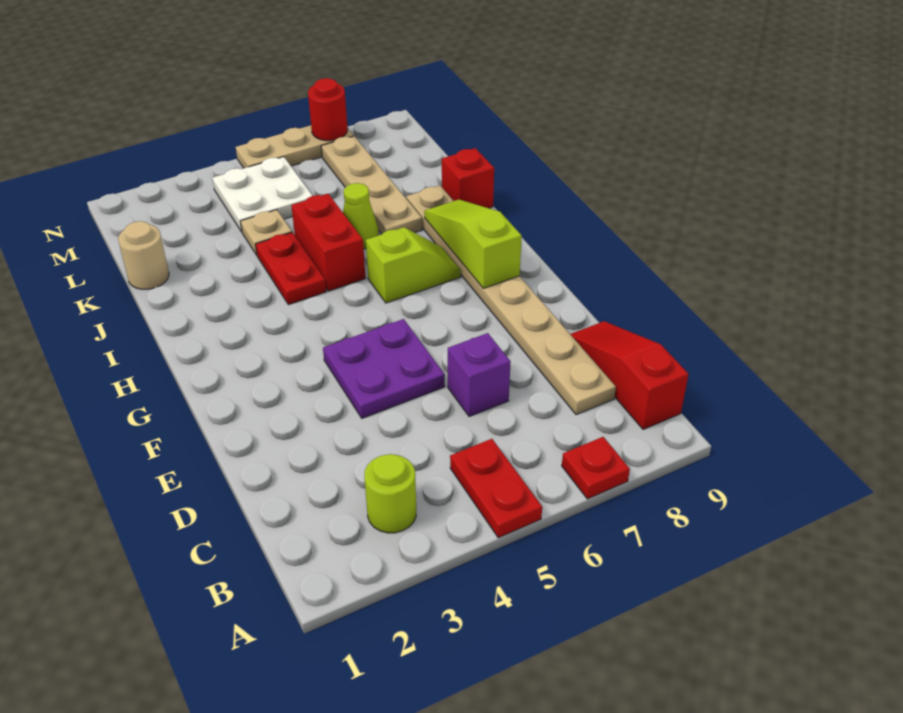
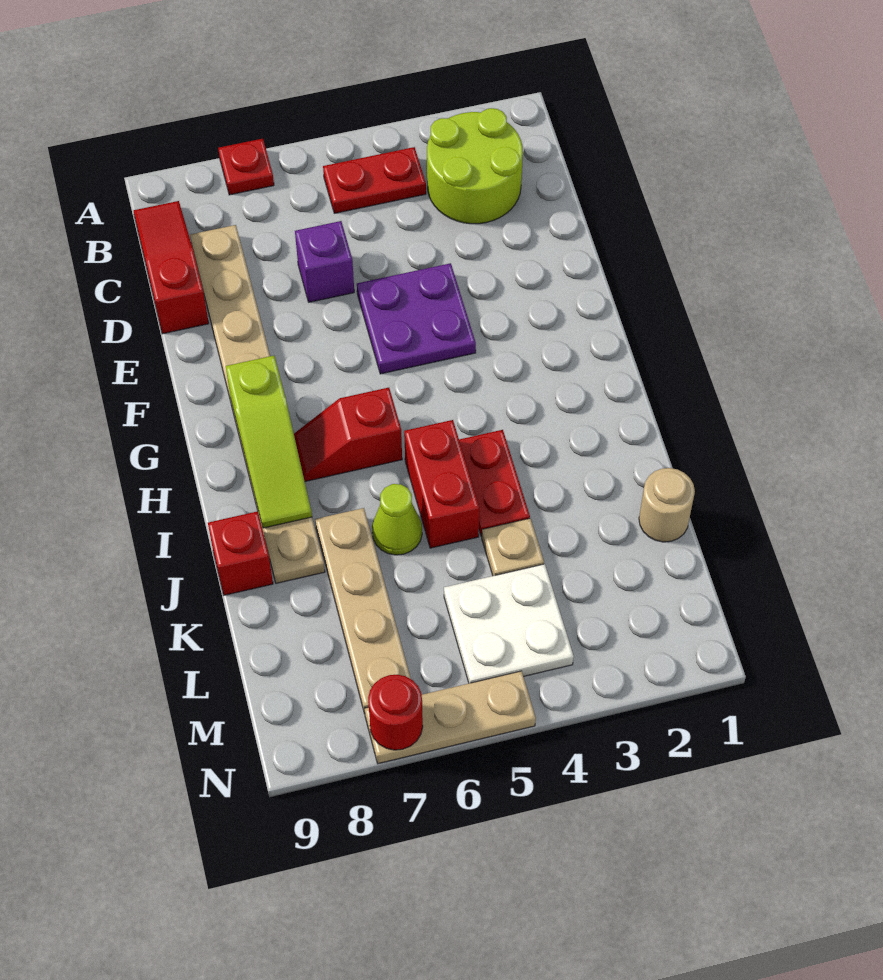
red 1x2 plate [450,439,542,538] -> red 1x2 plate turned to [323,147,426,213]
lime 1x1 round brick [364,454,416,533] -> lime 2x2 round brick [427,108,523,224]
red 1x3 slope [570,321,689,429] -> red 1x3 slope turned to [134,201,209,334]
lime 1x2 slope [366,227,461,303] -> red 1x2 slope [294,388,402,482]

